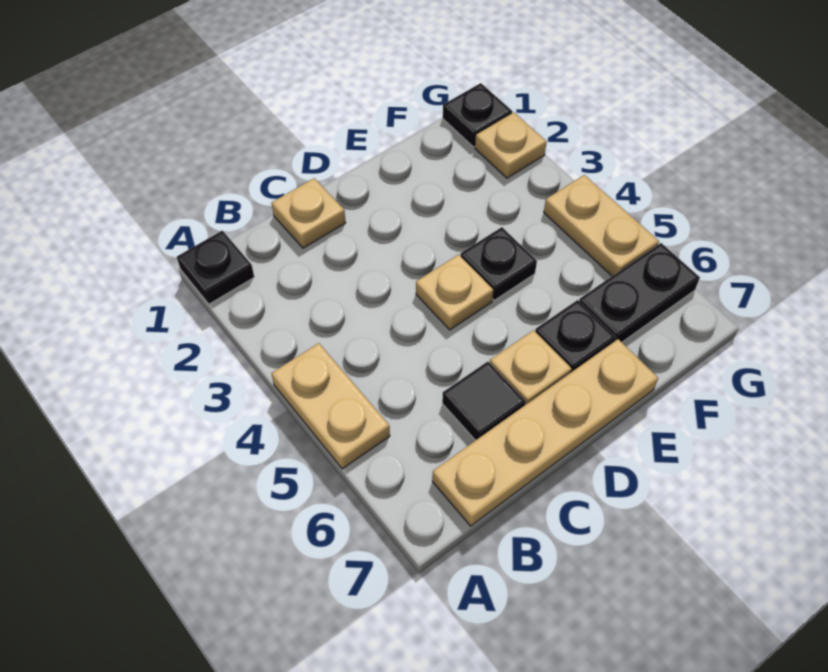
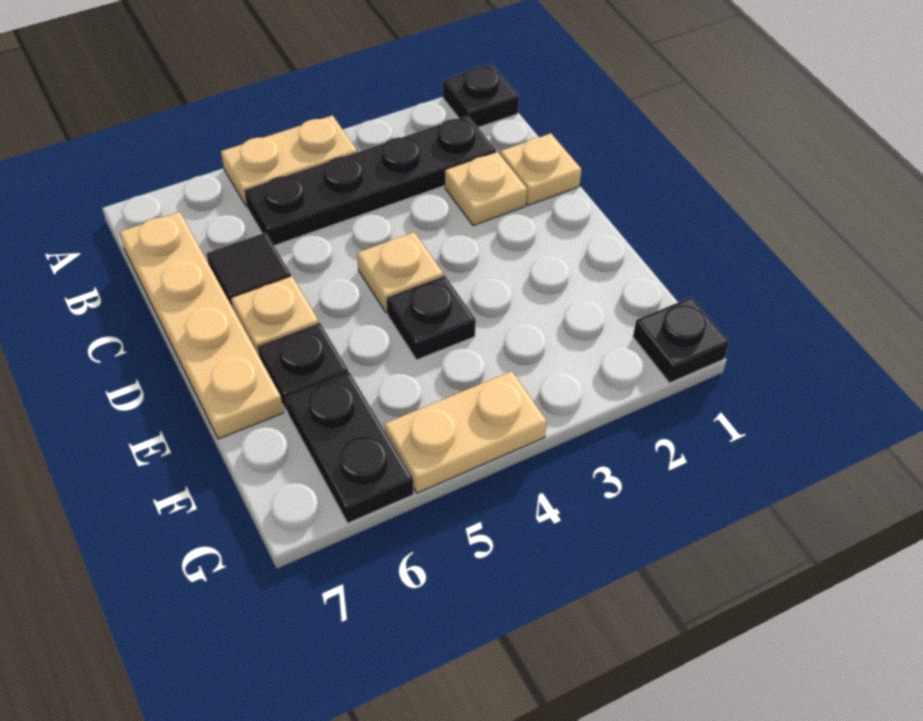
none -> black 1x4 plate [244,116,496,246]
tan 1x1 plate [475,113,547,178] -> tan 1x1 plate moved to [445,152,527,226]

